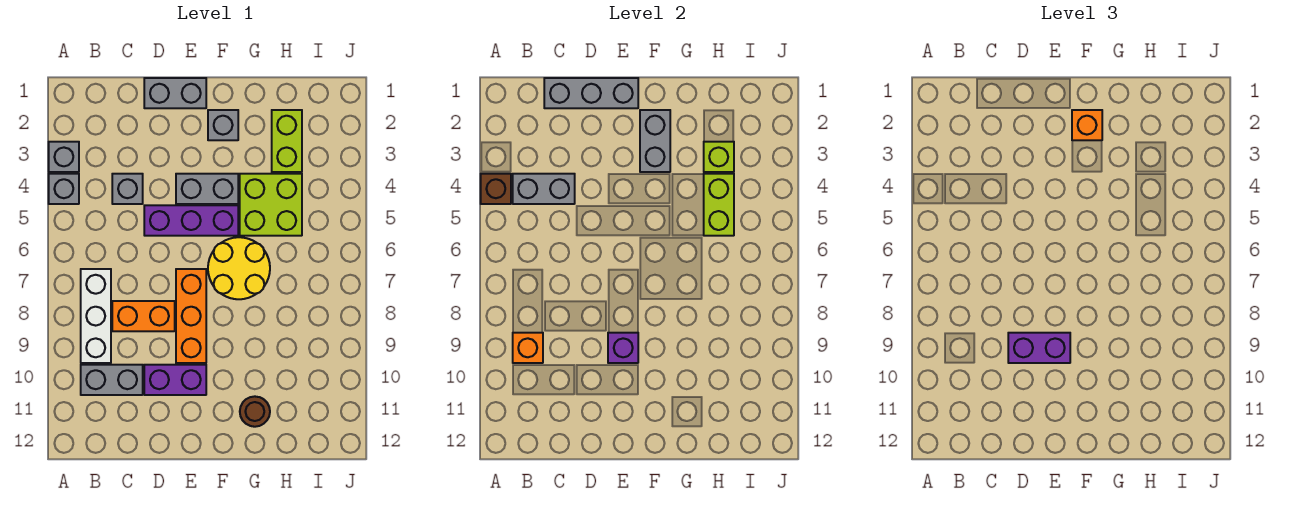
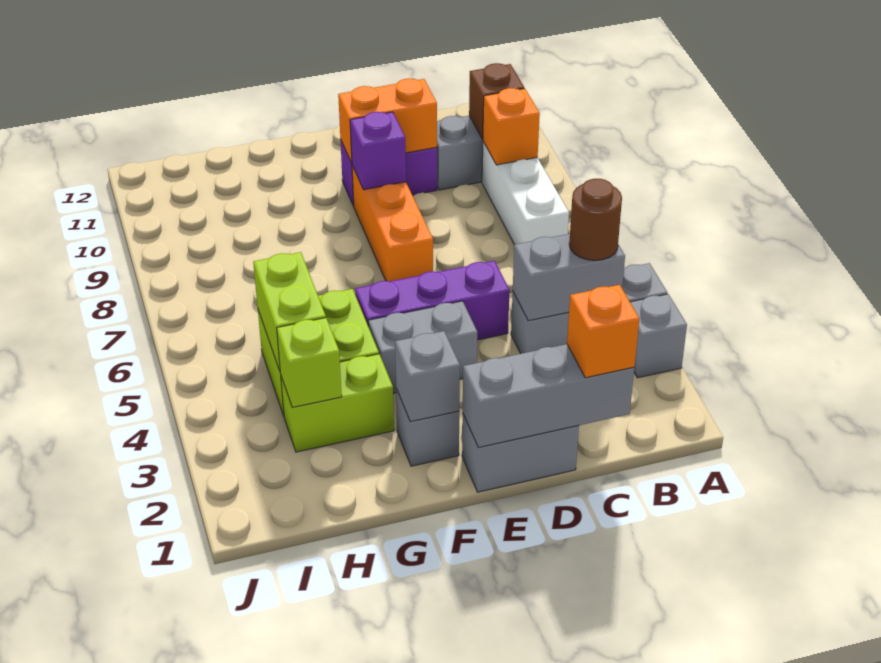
brown 1x1 brick [481,174,511,204] -> brown 1x1 brick moved to [469,63,524,139]
orange 1x2 brick [112,301,175,331] -> orange 1x2 brick moved to [338,78,437,163]
purple 1x2 brick [1008,333,1070,363] -> none
grey 1x2 brick [640,110,670,172] -> grey 1x1 brick [395,331,460,422]
orange 1x1 brick [1072,110,1102,140] -> orange 1x1 brick moved to [567,285,639,378]
yellow 2x2 round brick [208,237,270,299] -> none
brown 1x1 round brick [240,396,270,427] -> brown 1x1 round brick moved to [569,179,622,261]
lime 1x2 brick [272,110,302,172] -> lime 1x2 brick turned to [281,354,394,452]

